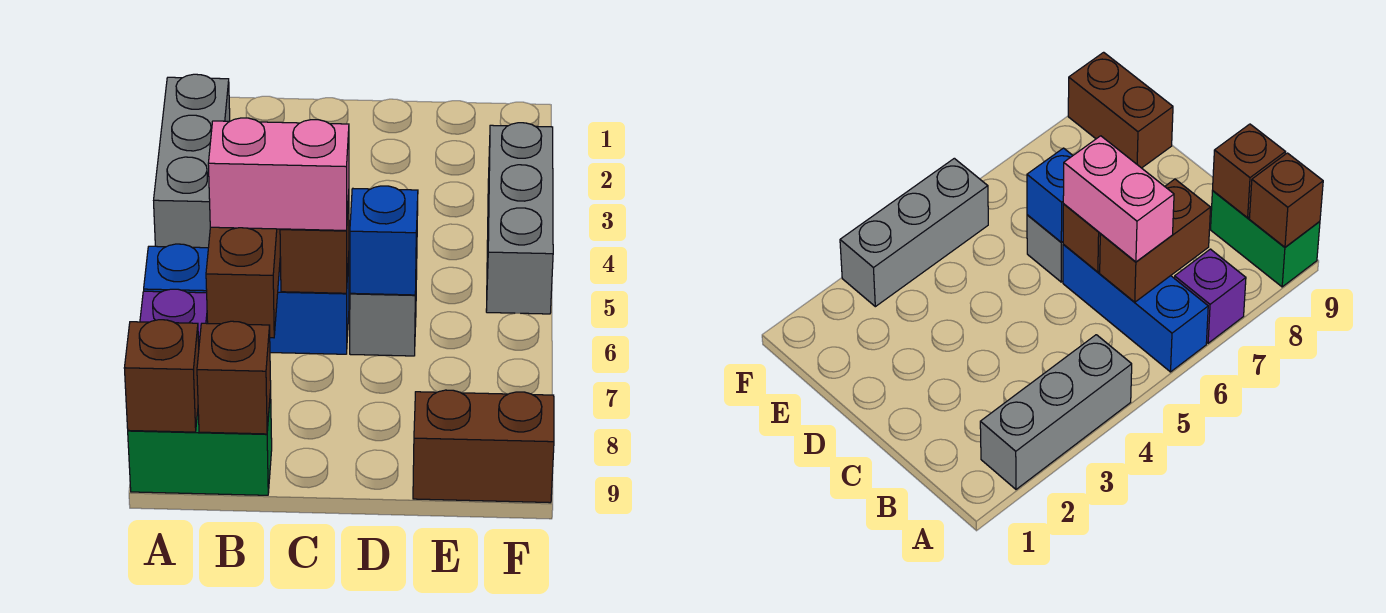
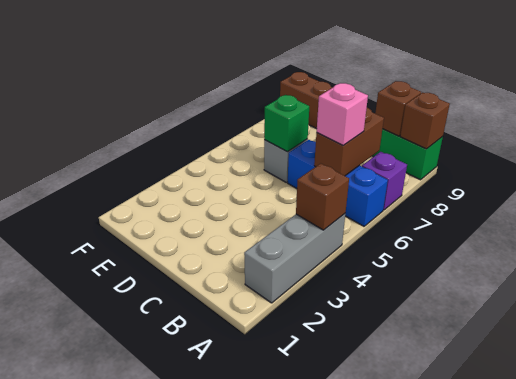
pink 1x2 brick [208,118,349,230] -> pink 1x1 brick [317,83,368,145]
brown 1x1 brick [280,195,349,293] -> brown 1x1 brick moved to [296,163,349,230]
blue 1x1 brick [350,186,418,295] -> green 1x1 brick [264,95,309,152]
grey 1x3 brick [486,123,553,314] -> none

